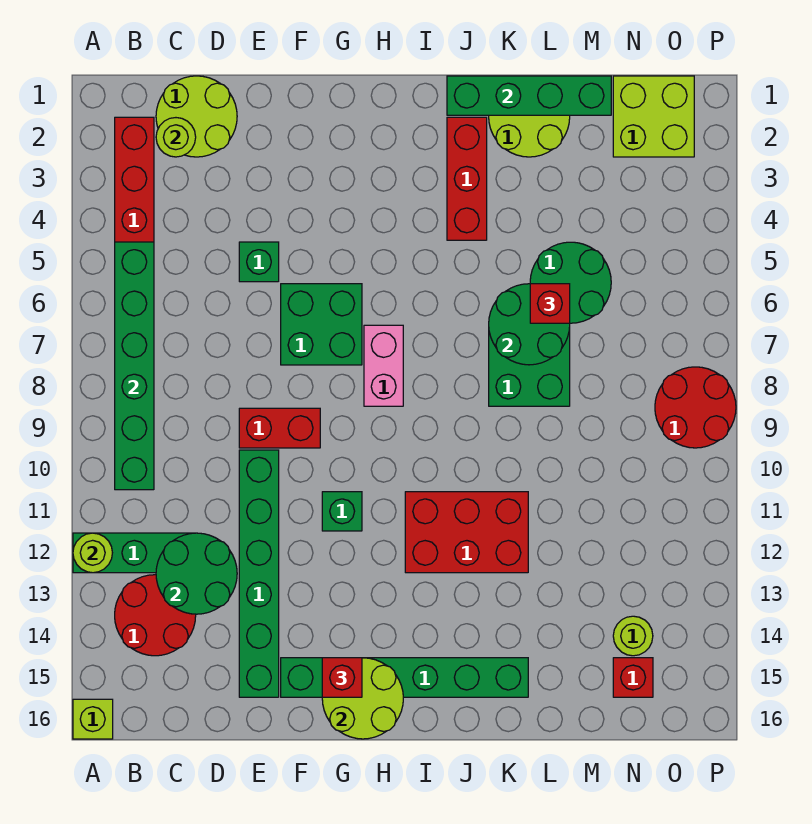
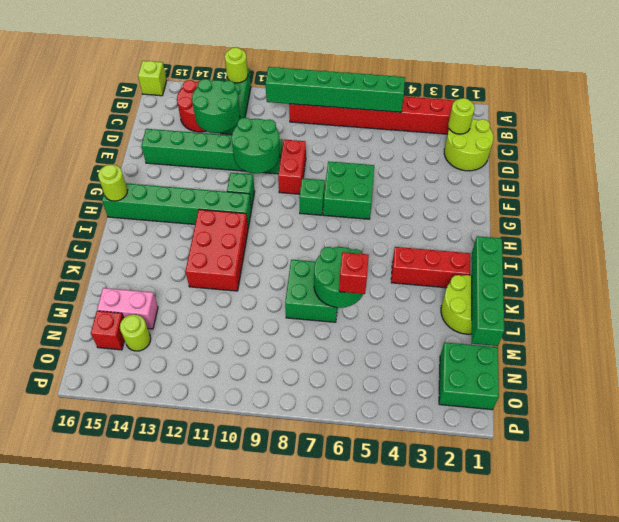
green 1x1 brick [239,242,279,282] -> green 1x1 brick moved to [299,178,325,215]
green 1x6 brick [281,658,528,697] -> green 1x6 brick turned to [102,183,251,228]
lime 2x2 round brick [322,658,403,739] -> lime 1x1 round brick [98,165,127,201]
red 1x1 brick [322,658,362,697] -> none
pink 1x2 brick [364,325,403,406] -> pink 1x2 brick moved to [97,288,158,329]
green 2x2 round brick [530,242,611,323] -> green 2x2 round brick moved to [232,118,280,173]
lime 2x2 brick [613,76,694,157] -> green 2x2 brick [439,342,499,410]
red 2x2 round brick [655,367,736,448] -> none

